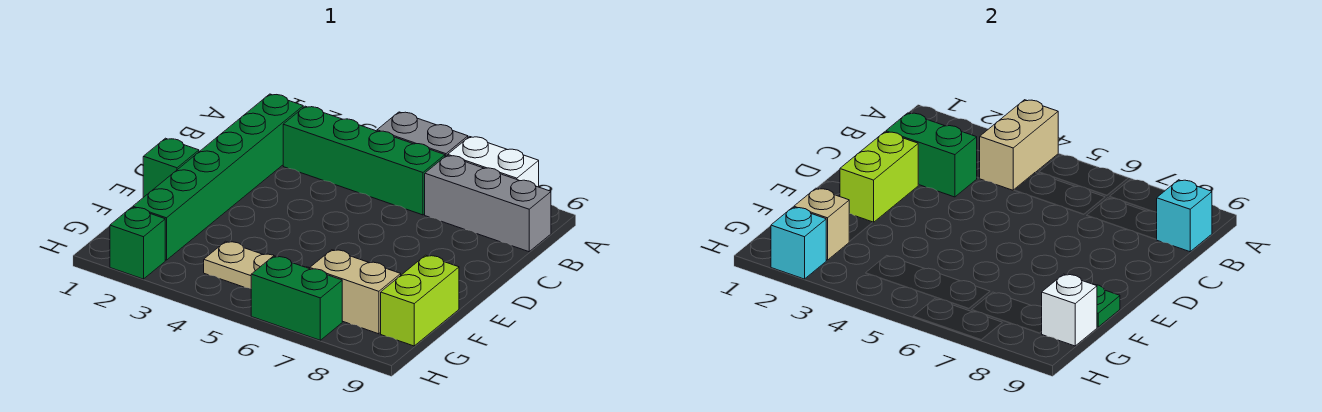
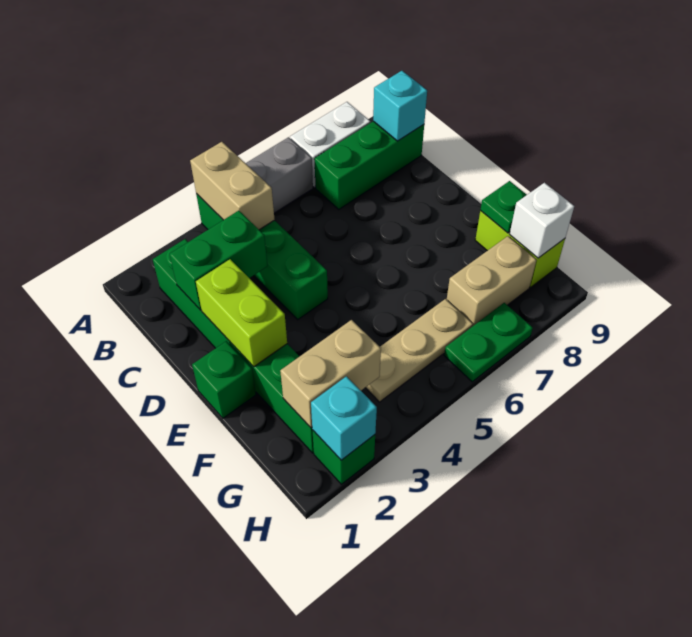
green 1x4 brick [283,106,445,215] -> green 1x4 brick turned to [196,194,328,320]
grey 1x3 brick [425,155,551,252] -> green 1x3 brick [314,121,424,209]
tan 1x1 brick [794,188,849,260] -> tan 1x2 brick [280,320,381,428]
green 1x2 brick [251,256,342,340] -> green 1x2 plate [444,303,533,382]

